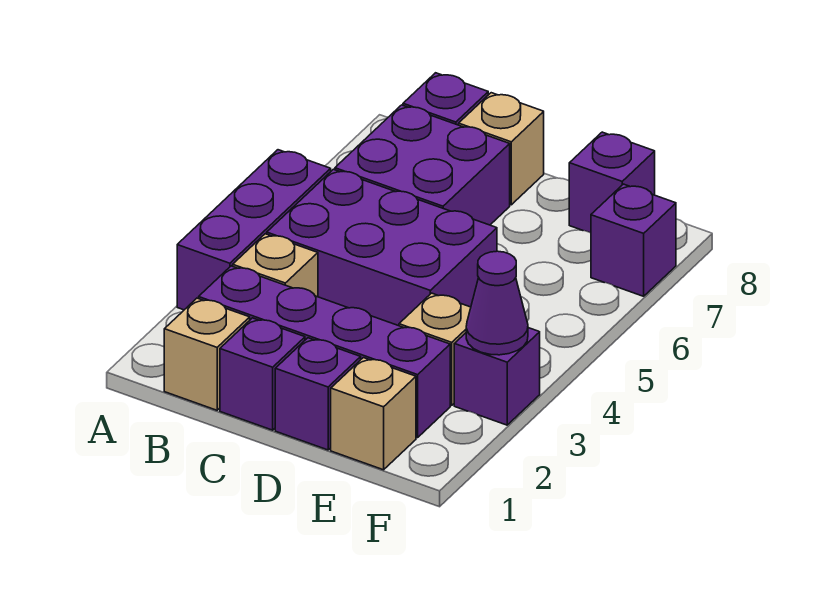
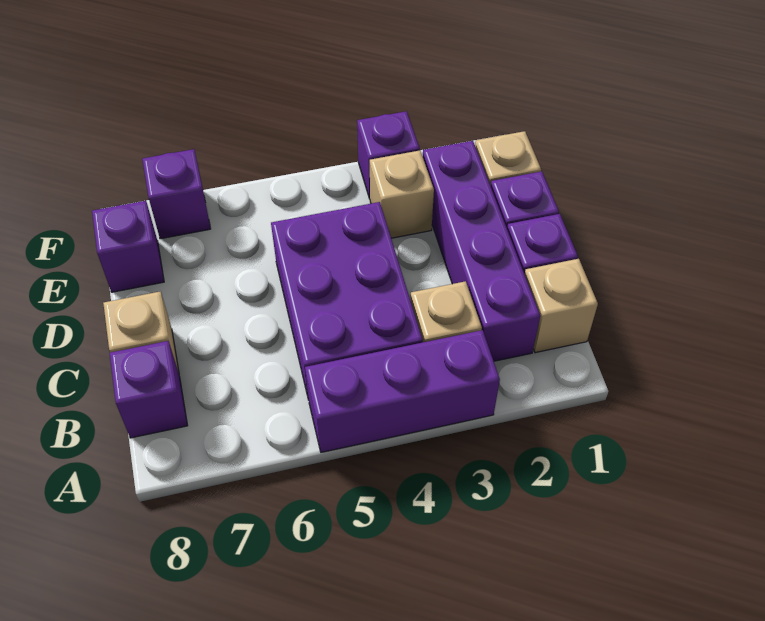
purple 2x2 brick [335,105,510,225] -> none
purple 1x1 cone [466,251,528,355] -> none

